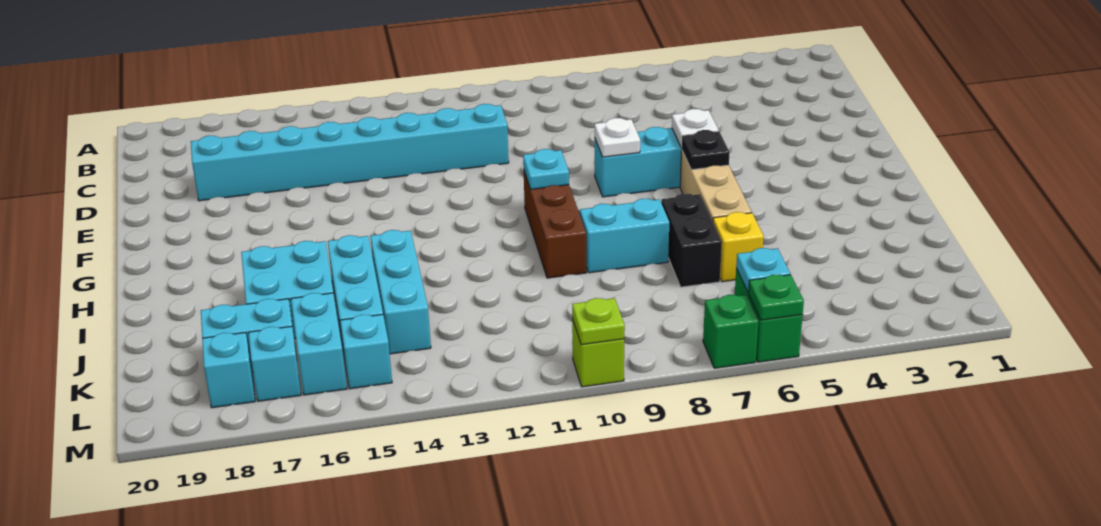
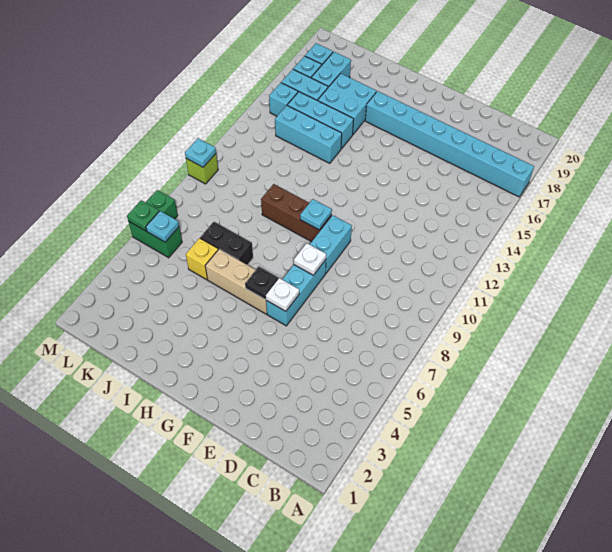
cyan 1x8 brick [191,104,509,201] -> cyan 1x8 brick turned to [365,91,534,197]
cyan 1x2 brick [580,199,669,273] -> cyan 1x2 brick moved to [310,215,352,273]
lime 1x1 plate [572,298,625,345] -> cyan 1x1 plate [185,138,216,167]

